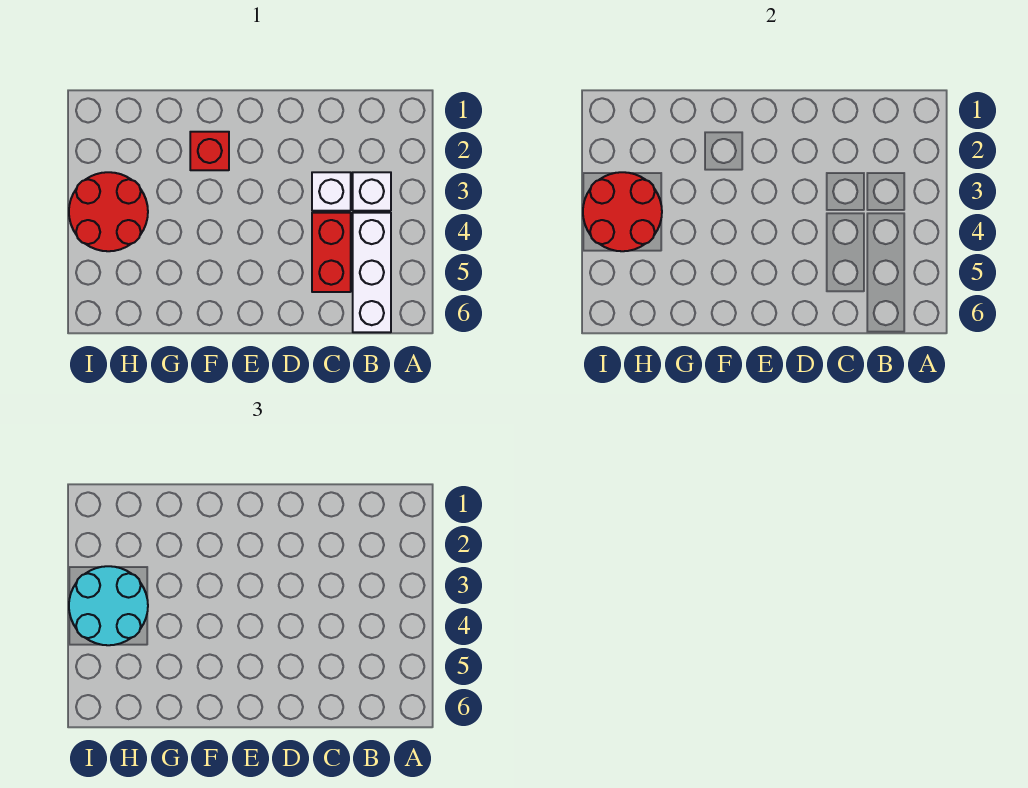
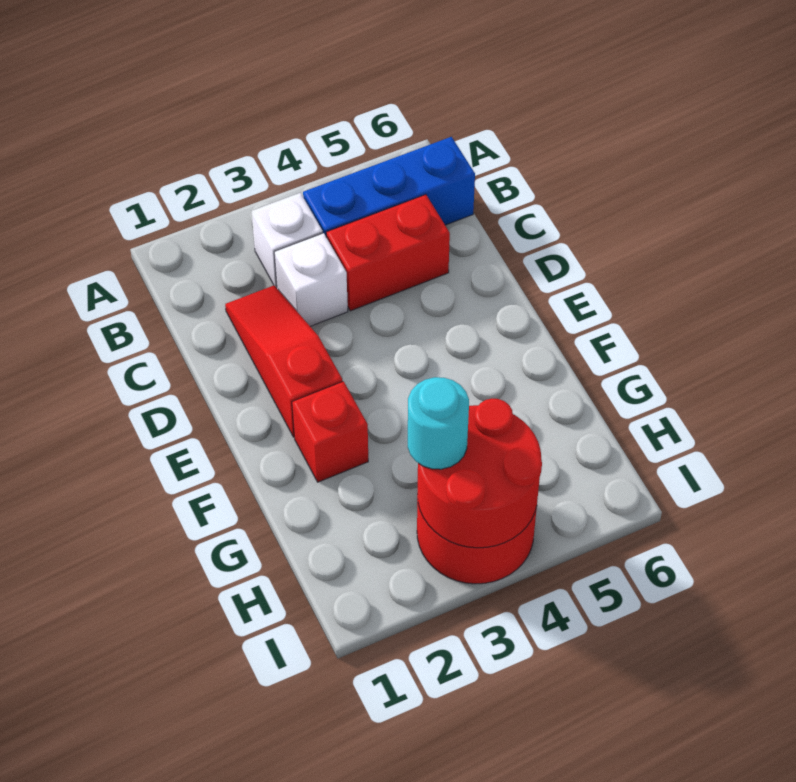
white 1x3 brick [353,213,391,332] -> blue 1x3 brick [303,137,475,236]
none -> red 1x3 slope [225,286,342,437]
cyan 2x2 round brick [69,566,148,645] -> cyan 1x1 round brick [408,377,469,469]

